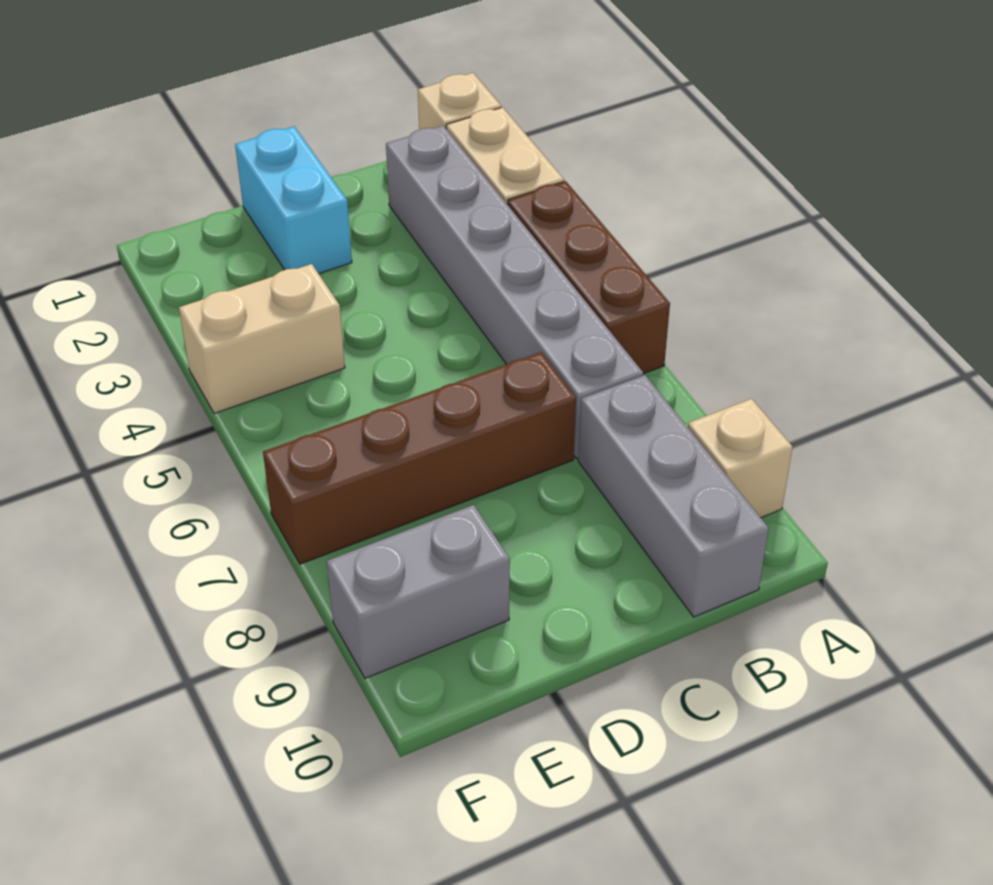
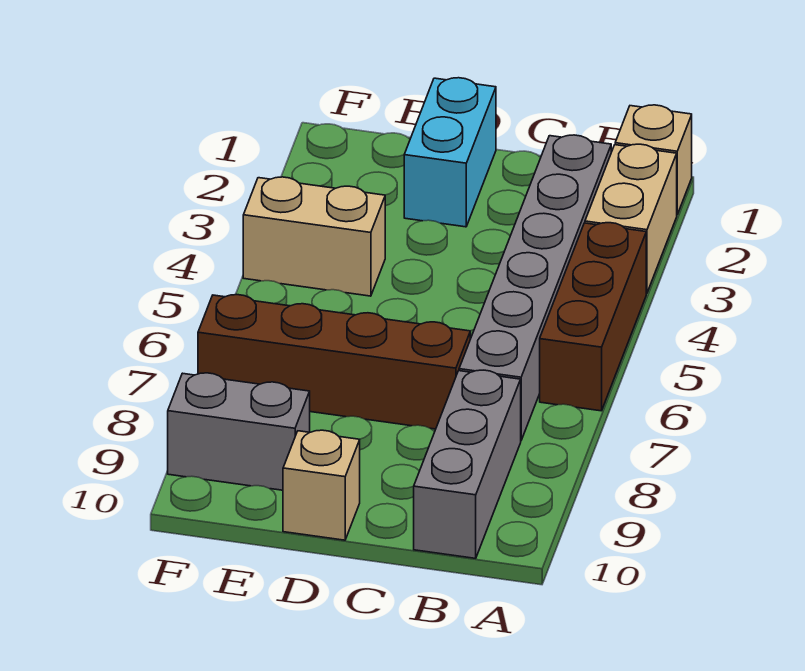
tan 1x1 brick [688,399,792,518] -> tan 1x1 brick moved to [283,430,360,540]

